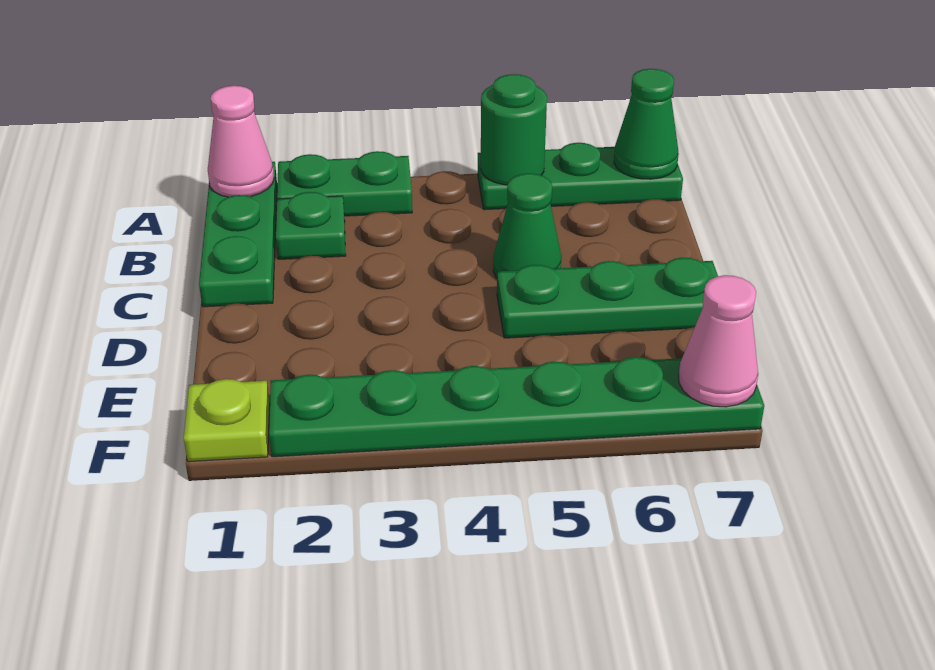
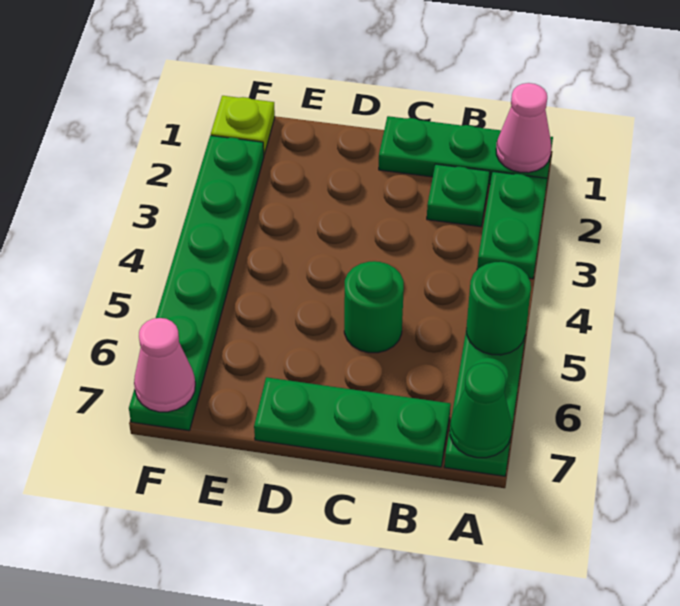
green 1x1 cone [493,173,561,278] -> green 1x1 round brick [344,261,404,353]
green 1x3 plate [497,258,718,338] -> green 1x3 plate turned to [254,377,451,467]

